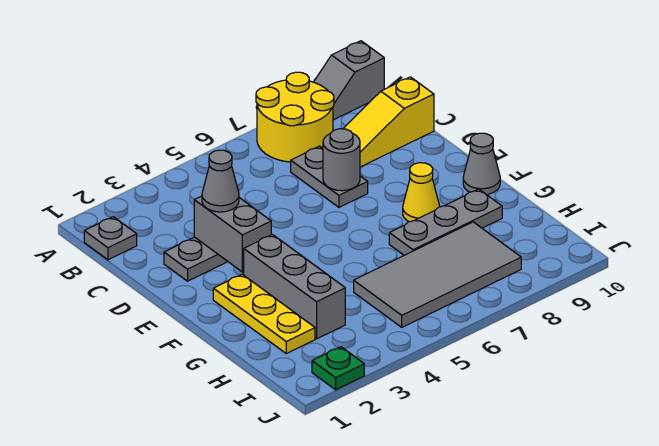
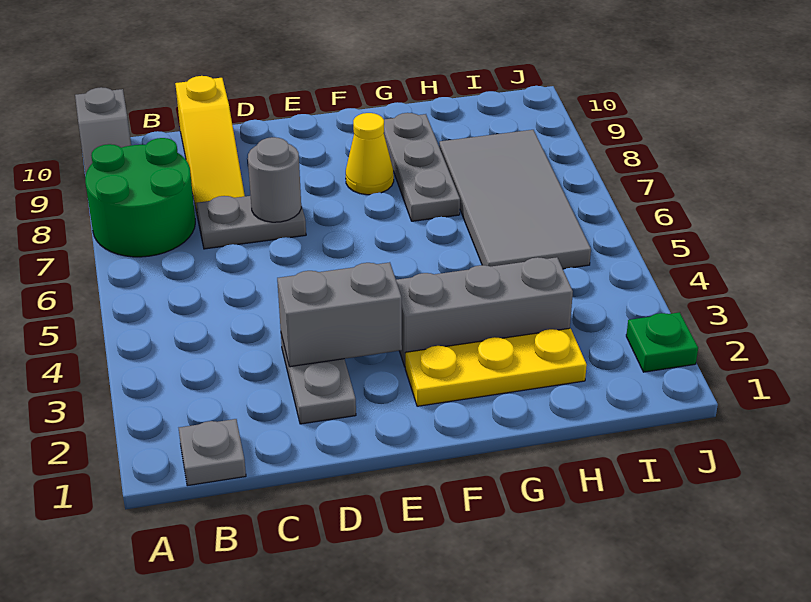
yellow 2x2 round brick [256,72,334,162] -> green 2x2 round brick [85,138,195,257]
grey 1x1 cone [202,150,239,212] -> none
grey 1x1 cone [463,133,500,195] -> none

